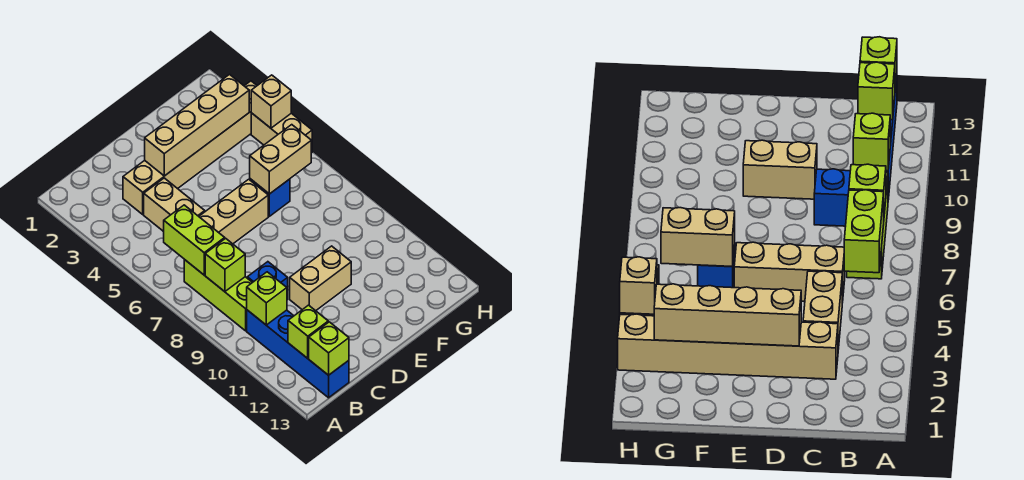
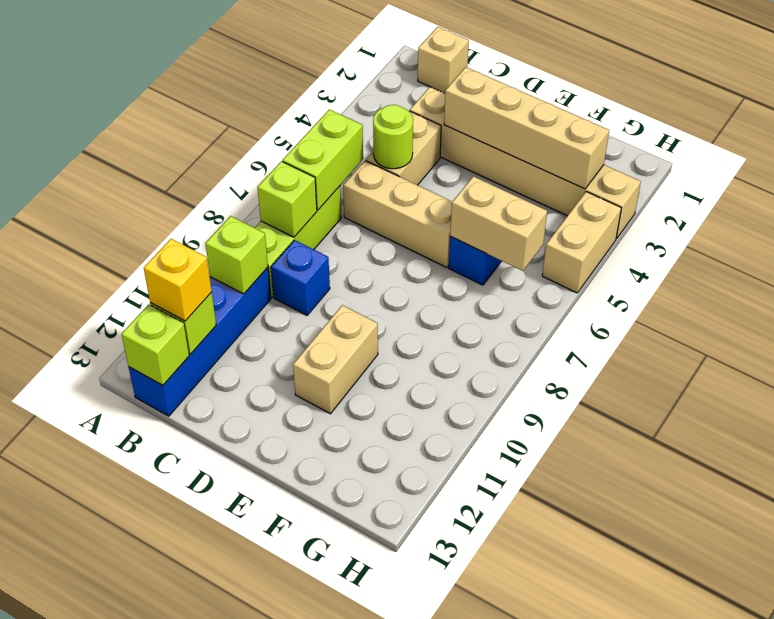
none -> yellow 1x1 brick [144,239,212,321]
none -> lime 1x1 round brick [373,105,413,169]
tan 1x2 brick [290,246,351,311] -> tan 1x2 brick turned to [293,305,378,414]
tan 1x1 brick [251,75,291,128] -> tan 1x1 brick moved to [418,27,469,93]

